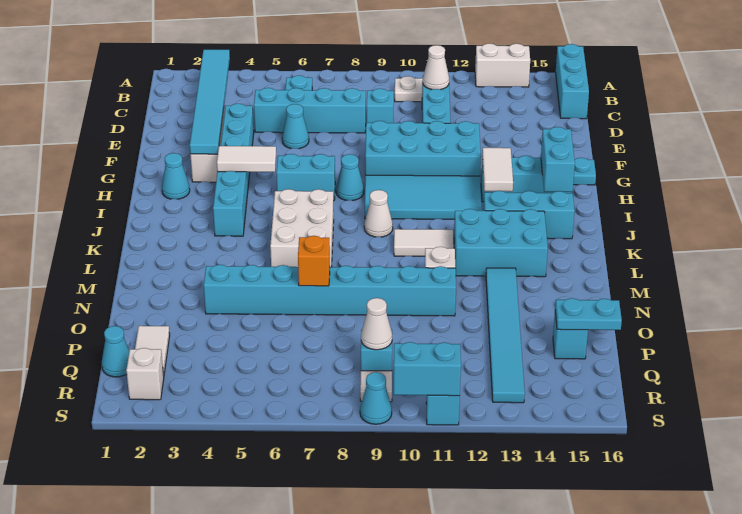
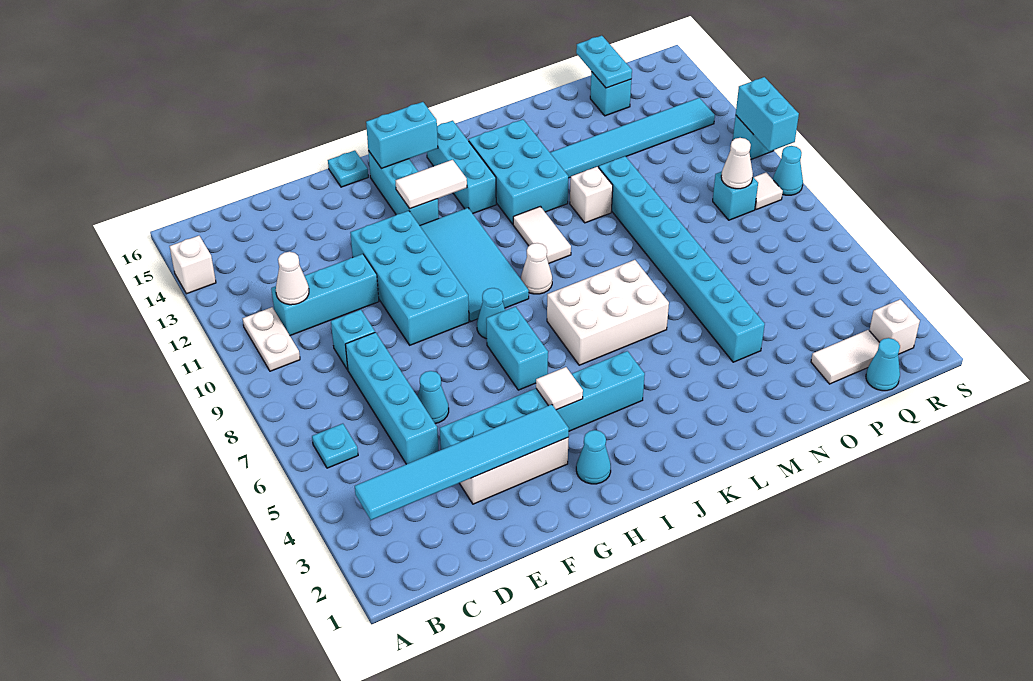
white 1x2 brick [475,44,530,87] -> white 1x1 brick [170,236,216,294]
cyan 1x3 brick [556,44,589,119] -> none
white 1x2 tile [217,146,276,172] -> white 1x1 tile [536,367,583,410]
orange 1x1 brick [298,236,330,286] -> none

